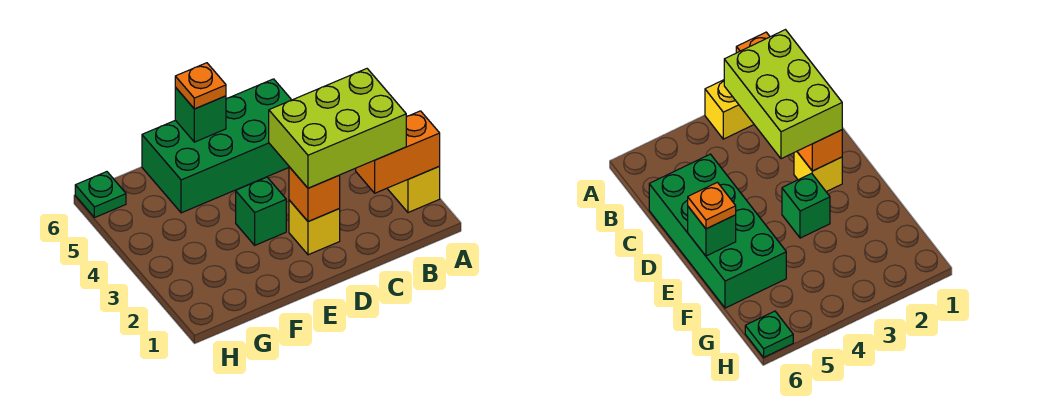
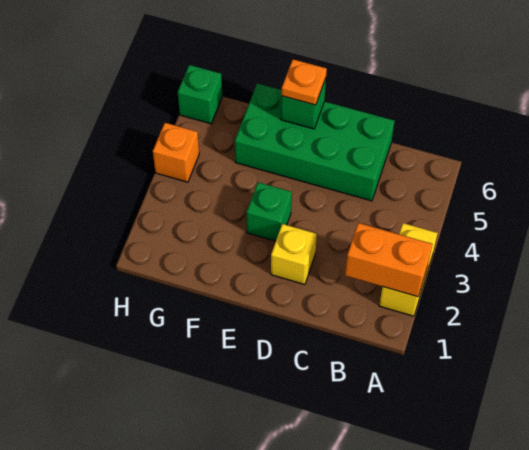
lime 2x3 brick [269,69,406,188] -> none
orange 1x1 brick [289,167,340,222] -> orange 1x1 brick moved to [153,123,199,182]
green 1x1 plate [75,172,126,218] -> green 1x1 brick [178,65,222,124]

